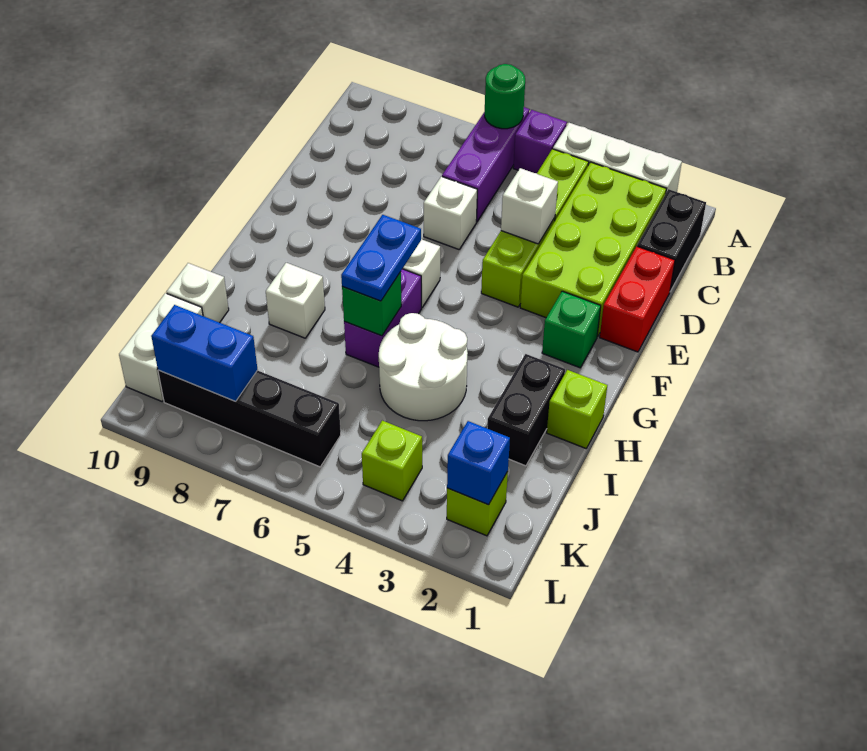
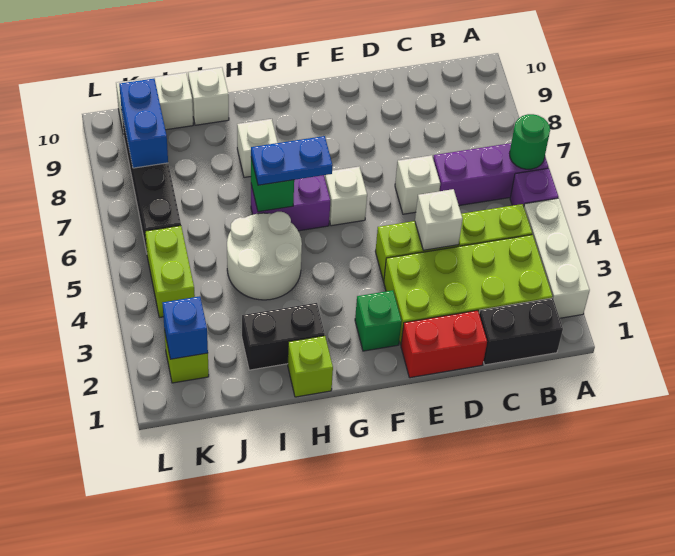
lime 1x1 brick [362,421,422,501] -> lime 1x2 brick [145,226,195,317]

